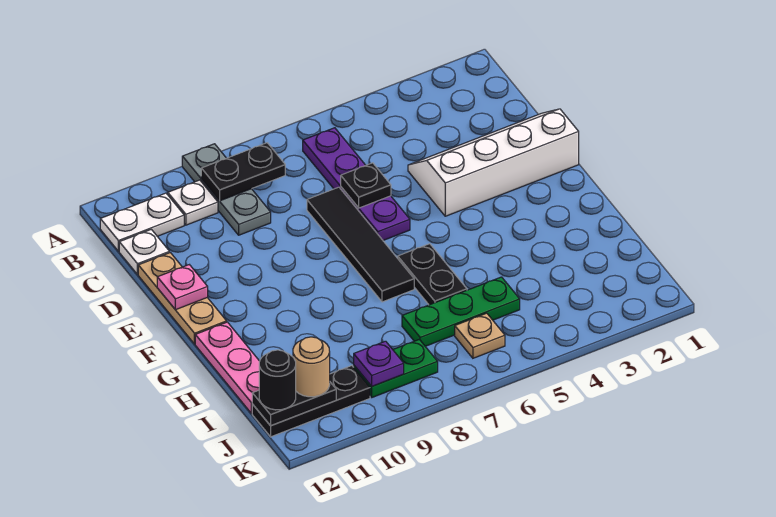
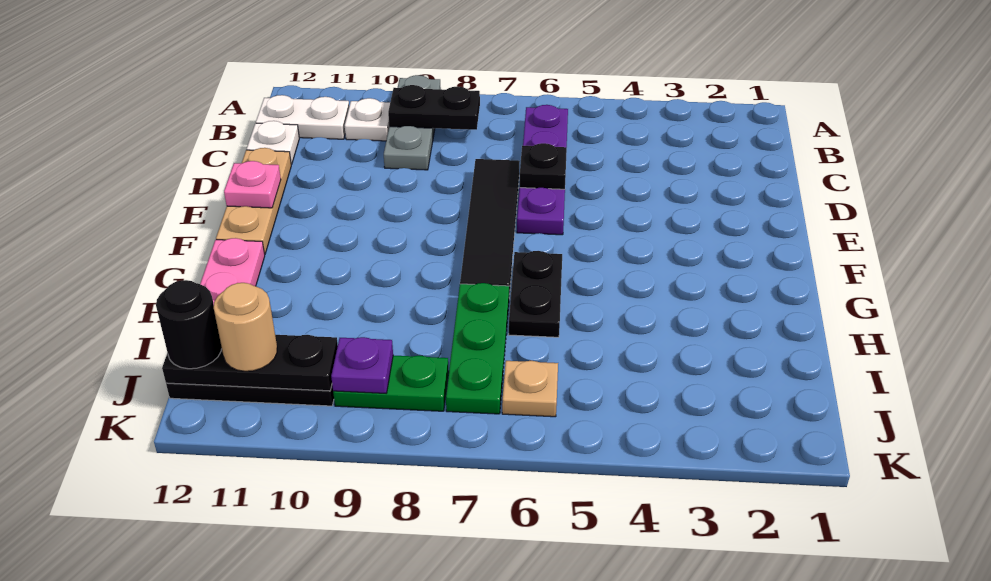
white 2x4 slope [408,109,579,216] -> none
green 1x3 plate [402,277,520,346] -> green 1x3 plate turned to [446,283,509,414]
black 1x2 plate [252,382,336,426] -> black 1x3 plate [162,335,338,391]

